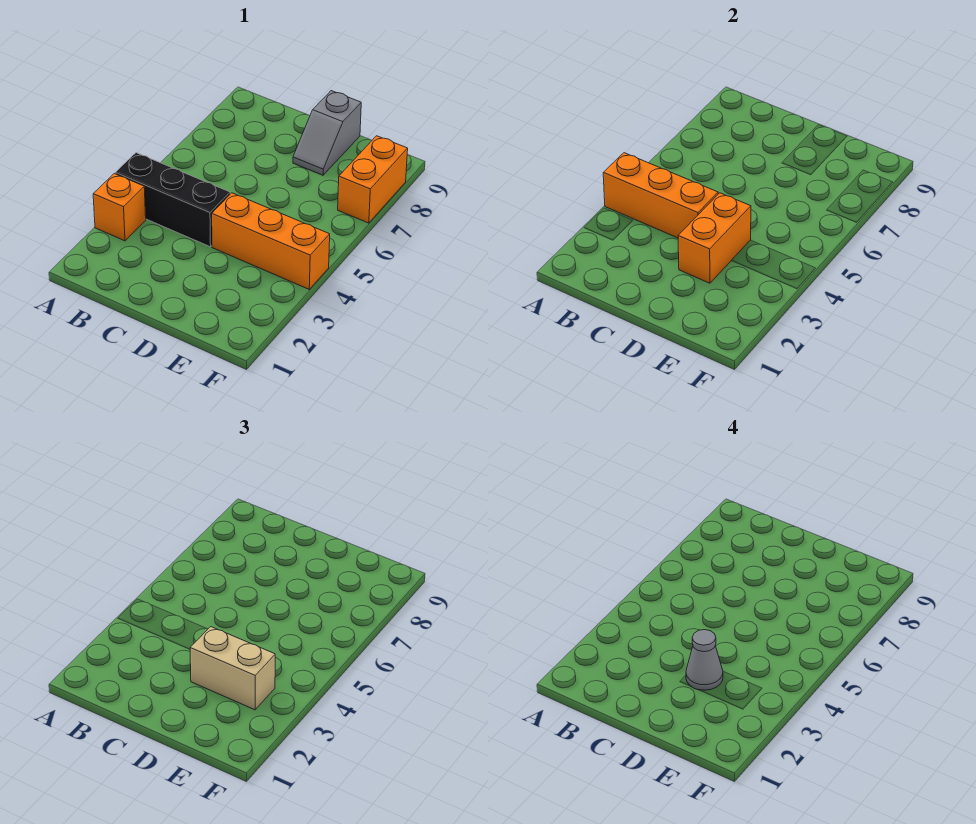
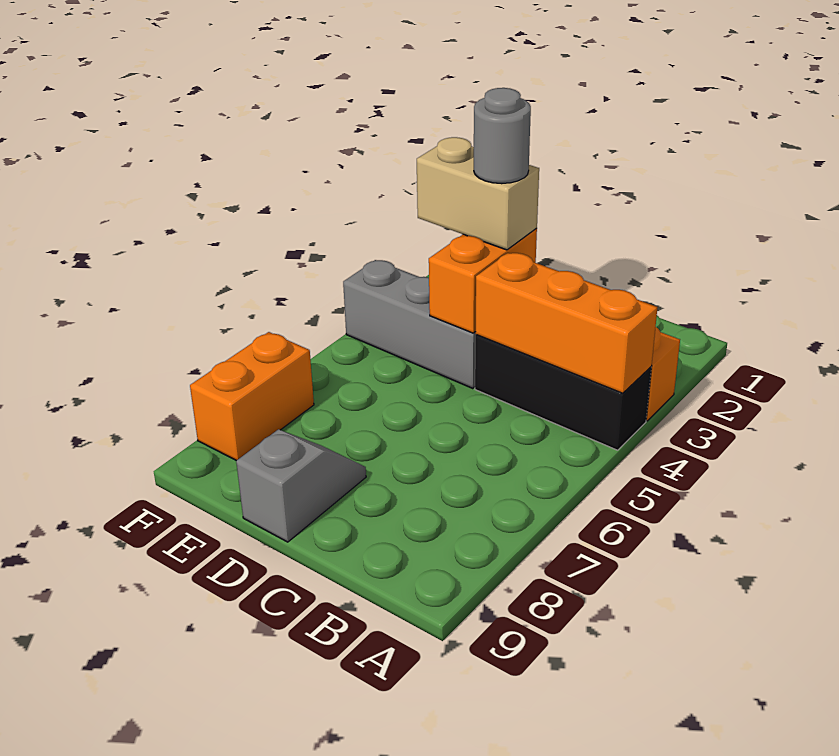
grey 1x1 cone [686,630,723,690] -> grey 1x1 round brick [474,88,531,184]
orange 1x3 brick [212,193,330,289] -> grey 1x3 brick [343,260,476,388]

